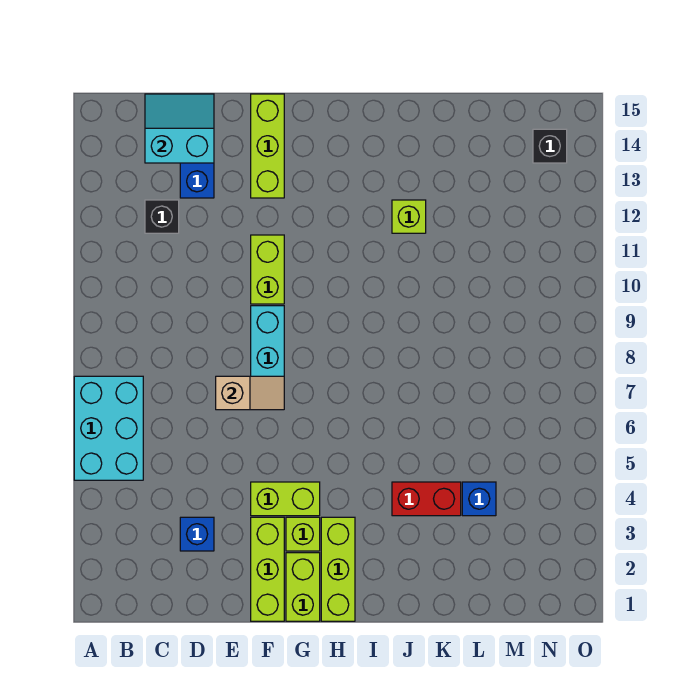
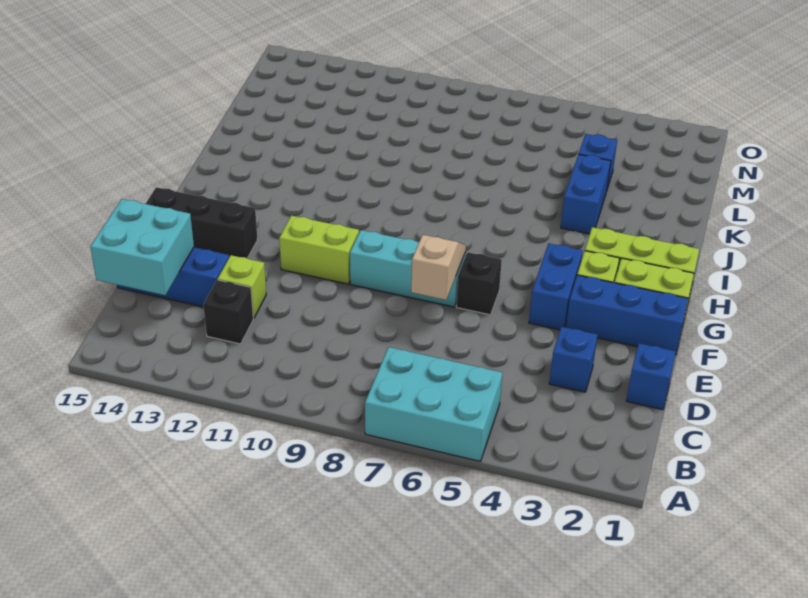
cyan 2x2 slope [145,94,214,163] -> cyan 2x2 brick [90,199,194,295]
none -> blue 1x1 brick [626,343,676,410]
lime 1x3 brick [251,517,284,621] -> blue 1x3 brick [566,275,688,355]
lime 1x2 brick [251,482,320,516] -> blue 1x2 brick [529,243,583,330]
lime 1x3 brick [251,94,284,198] -> black 1x3 brick [146,187,257,258]
red 1x2 brick [392,482,461,516] -> blue 1x2 brick [561,154,611,234]
lime 1x1 brick [392,200,426,233] -> lime 1x1 brick moved to [218,255,266,318]
black 1x1 brick [533,129,567,163] -> black 1x1 brick moved to [456,252,502,315]

